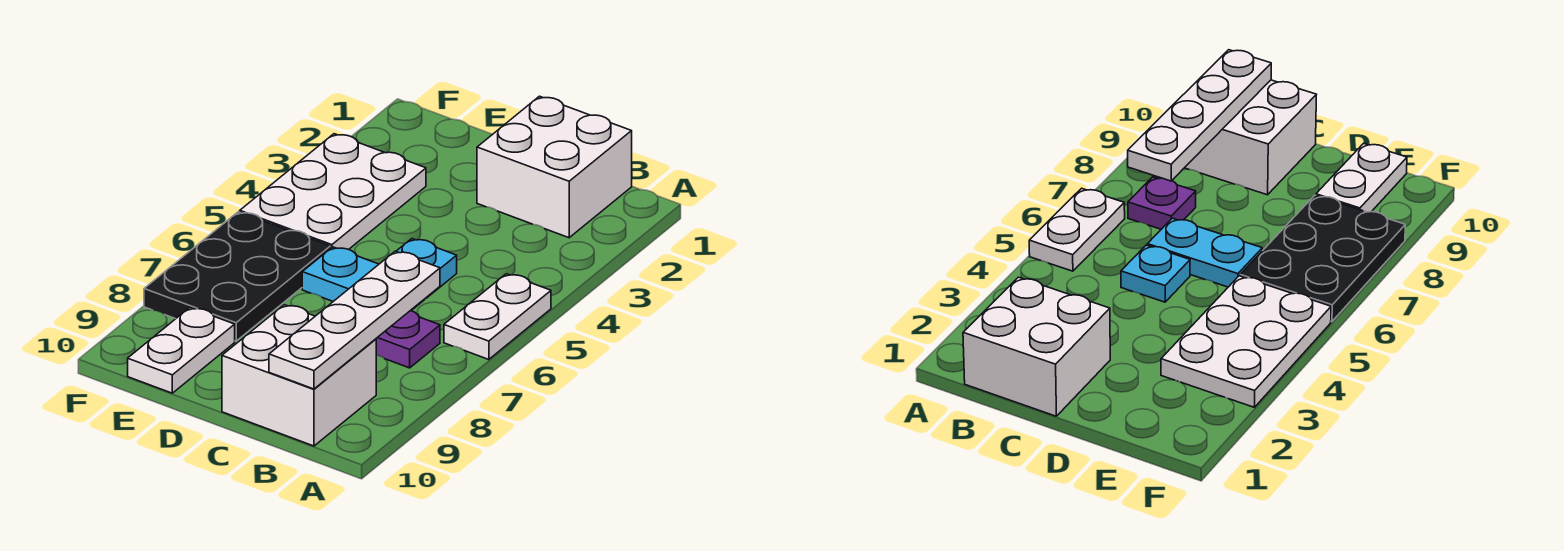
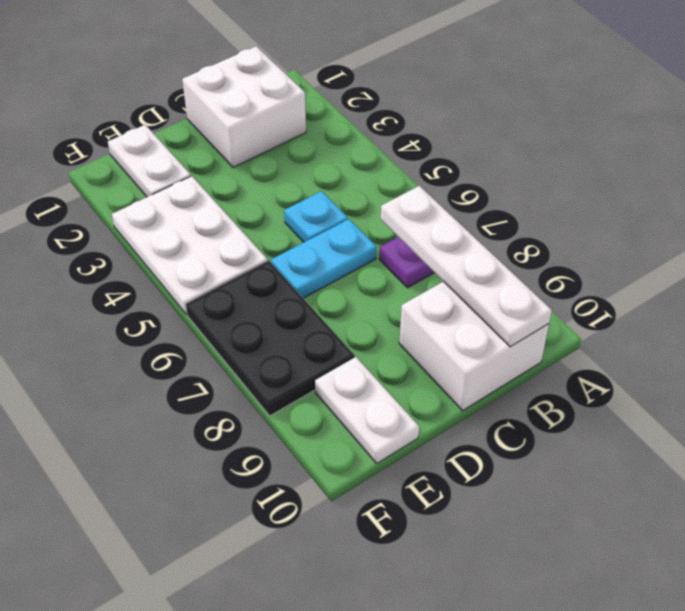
white 1x2 plate [444,274,551,360] -> white 1x2 plate moved to [108,125,191,197]

